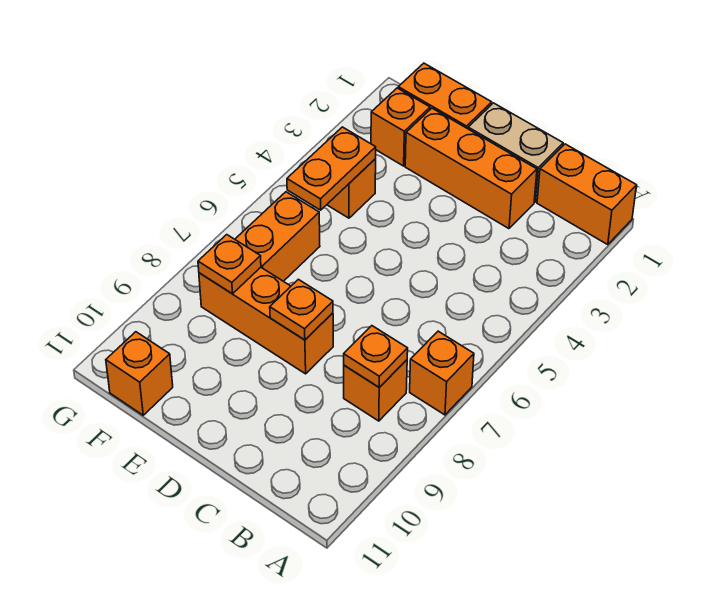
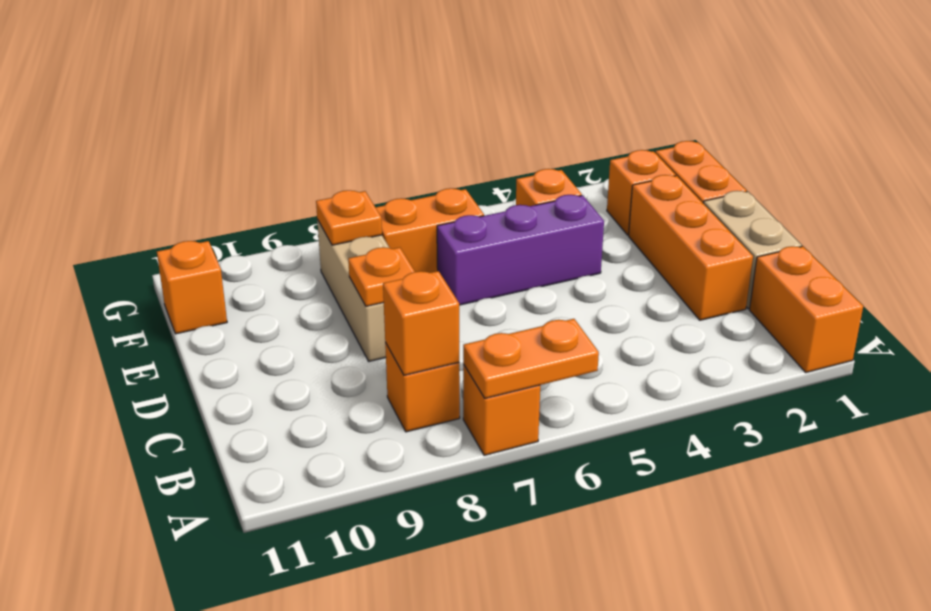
orange 1x1 plate [344,326,408,387] -> orange 1x1 brick [383,271,459,375]
orange 1x3 brick [199,267,333,374] -> tan 1x3 brick [317,220,389,361]
none -> purple 1x3 brick [437,195,604,305]
orange 1x2 plate [287,127,376,210] -> orange 1x2 plate moved to [463,319,599,398]

